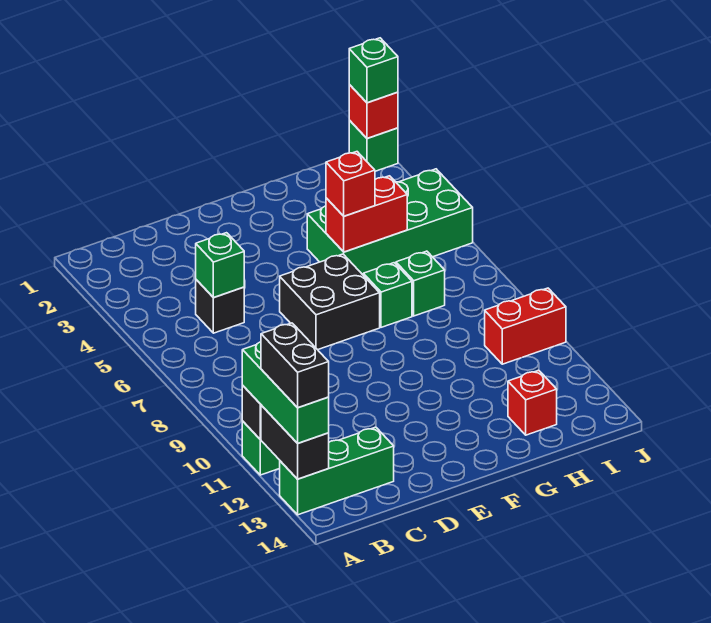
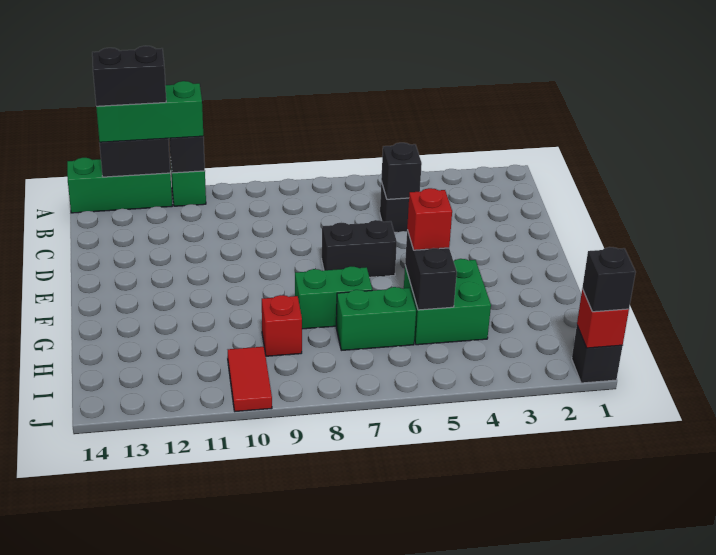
green 1x3 brick [280,427,394,515] -> green 1x3 brick turned to [67,158,172,213]
green 1x1 brick [196,233,244,298] -> black 1x1 brick [381,143,422,199]
black 2x2 brick [280,254,380,350] -> black 1x2 brick [322,220,397,277]
green 2x4 brick [307,169,473,275] -> green 2x2 brick [404,259,491,345]
red 1x2 brick [326,176,407,252] -> black 1x2 brick [405,230,457,310]
green 1x1 brick [363,263,412,327] -> green 1x2 brick [295,266,372,329]
green 1x1 brick [396,251,445,316] -> green 1x2 brick [336,287,416,350]
red 1x1 brick [508,370,557,435] -> red 1x1 brick moved to [262,295,302,356]
red 1x2 brick [485,288,566,364] -> red 1x2 tile [228,347,272,411]
green 1x1 brick [349,120,398,171] -> black 1x1 brick [572,326,622,383]
green 1x1 brick [349,38,398,103] -> black 1x1 brick [582,247,636,312]

